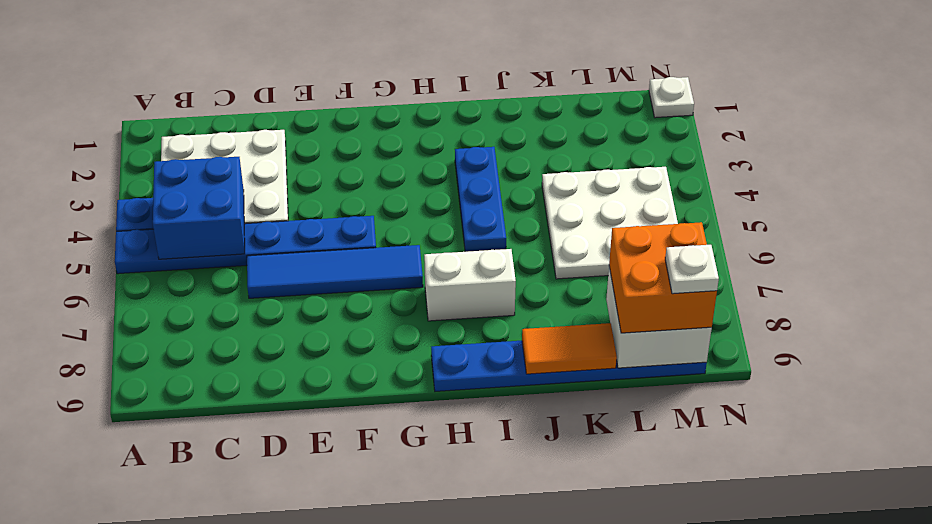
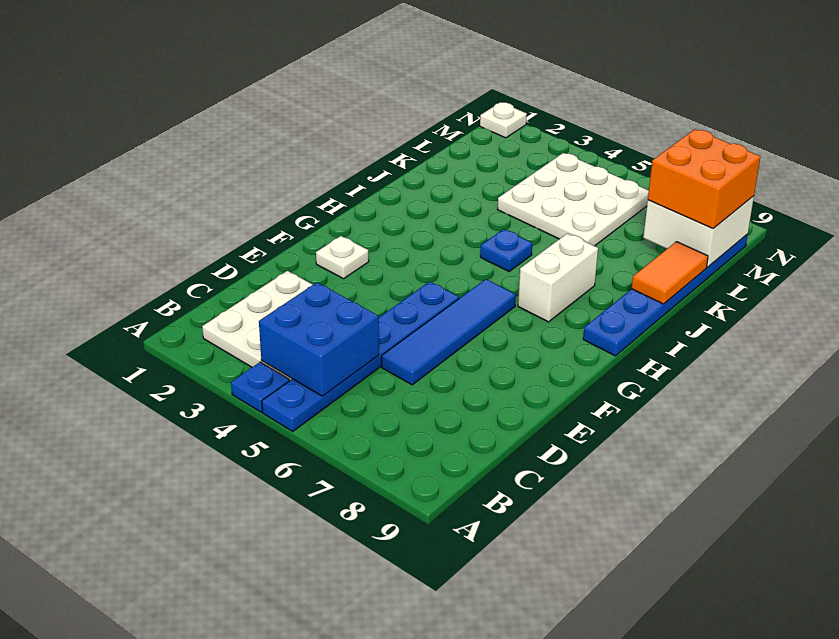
blue 1x3 plate [455,147,506,252] -> blue 1x1 plate [480,229,532,271]
white 1x1 plate [665,245,719,294] -> white 1x1 plate moved to [316,236,369,279]

